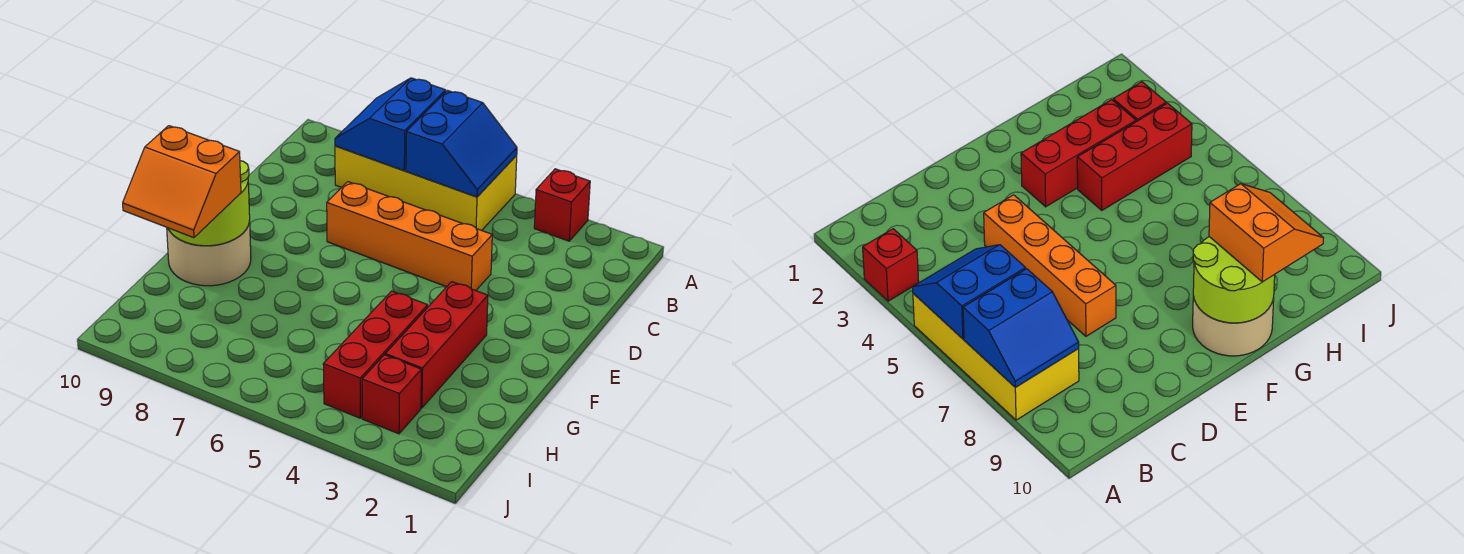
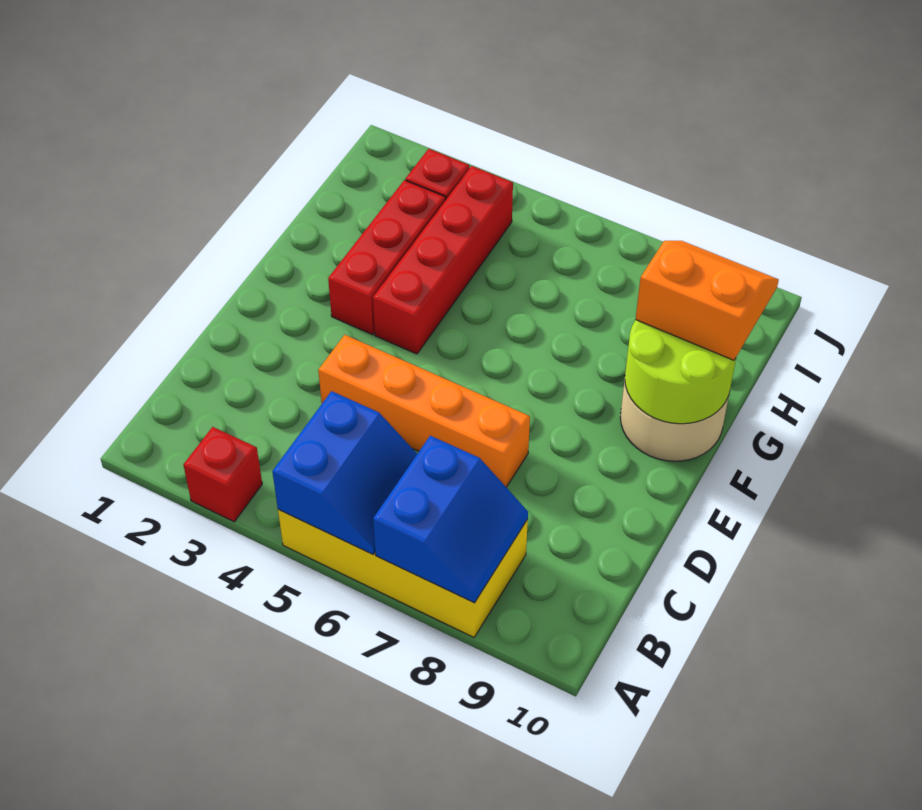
blue 2x2 slope [406,91,517,197] -> blue 2x2 slope turned to [272,391,417,554]
red 1x3 brick [323,291,428,418] -> red 1x4 brick [373,166,513,354]

